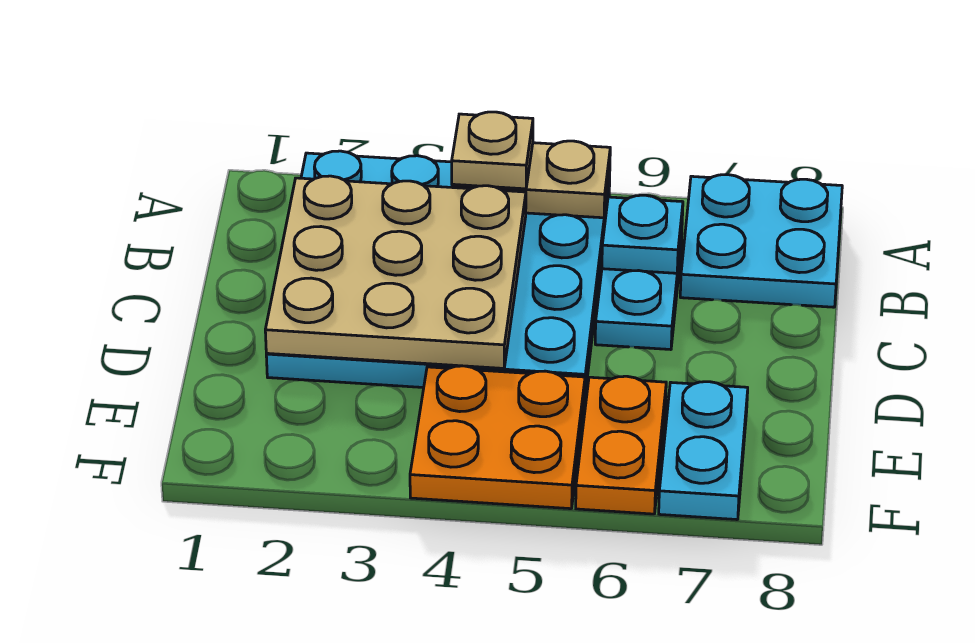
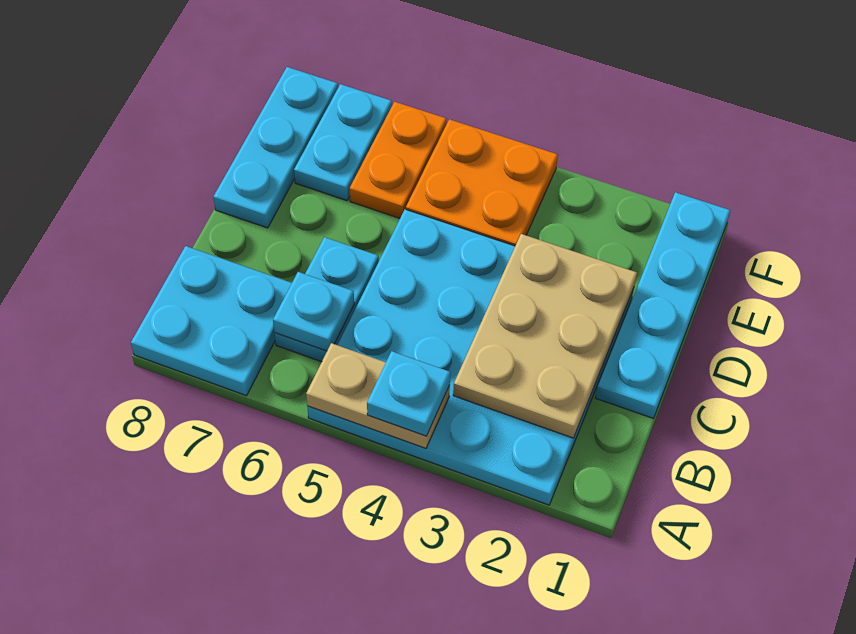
tan 1x1 plate [452,112,533,189] -> cyan 1x1 plate [367,351,450,436]
tan 3x3 plate [265,176,526,368] -> tan 2x3 plate [453,234,637,438]
none -> cyan 1x4 plate [596,192,730,418]
none -> cyan 1x3 plate [213,67,338,228]

